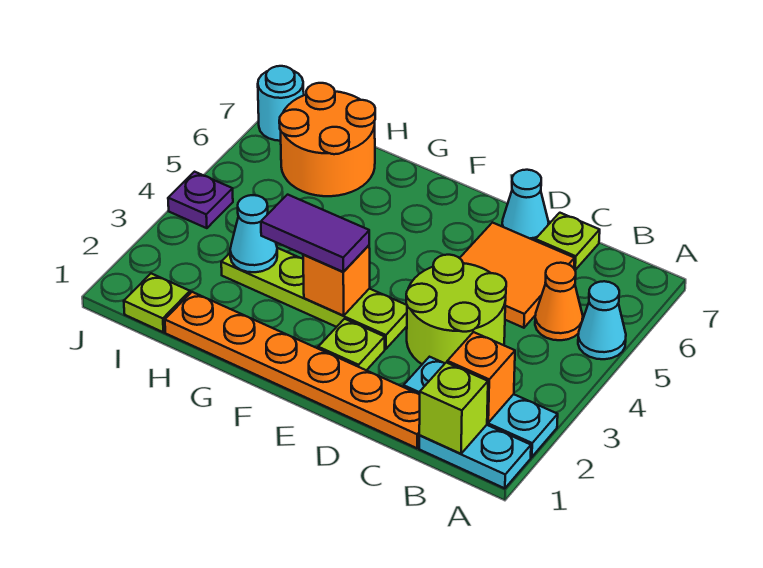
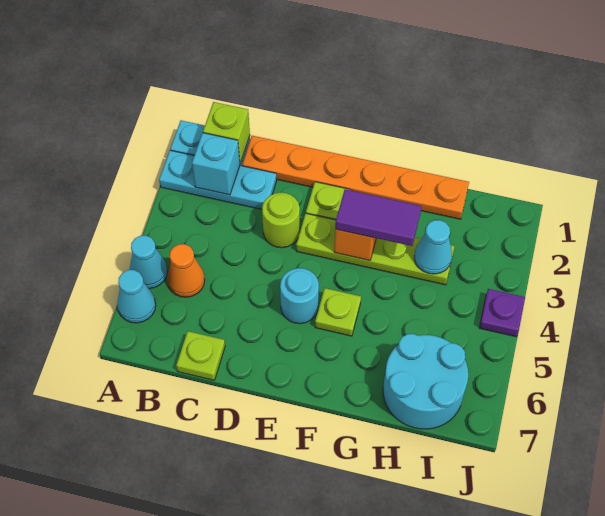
orange 1x1 brick [447,332,515,423] -> cyan 1x1 brick [192,133,240,195]
lime 2x2 round brick [406,255,506,364] -> lime 1x1 round brick [262,193,300,248]
orange 2x2 tile [460,223,575,328] -> none
cyan 1x1 cone [502,170,549,241] -> cyan 1x1 cone moved to [117,270,156,323]
orange 2x2 round brick [279,83,375,196] -> cyan 2x2 round brick [383,334,468,429]
lime 1x1 plate [124,274,190,332] -> lime 1x1 plate moved to [315,288,361,336]
cyan 1x1 round brick [258,66,304,141] -> cyan 1x1 round brick moved to [280,268,319,324]

